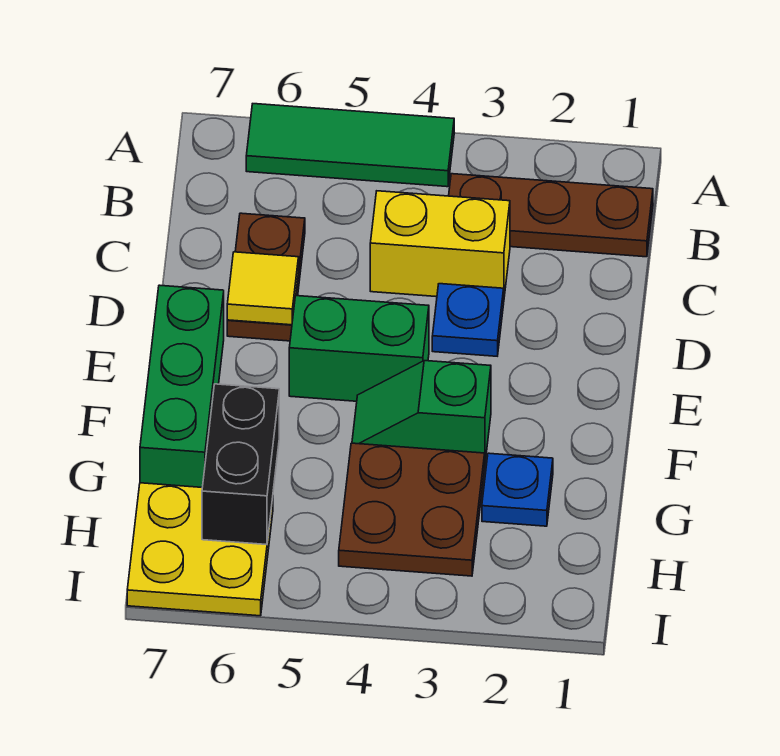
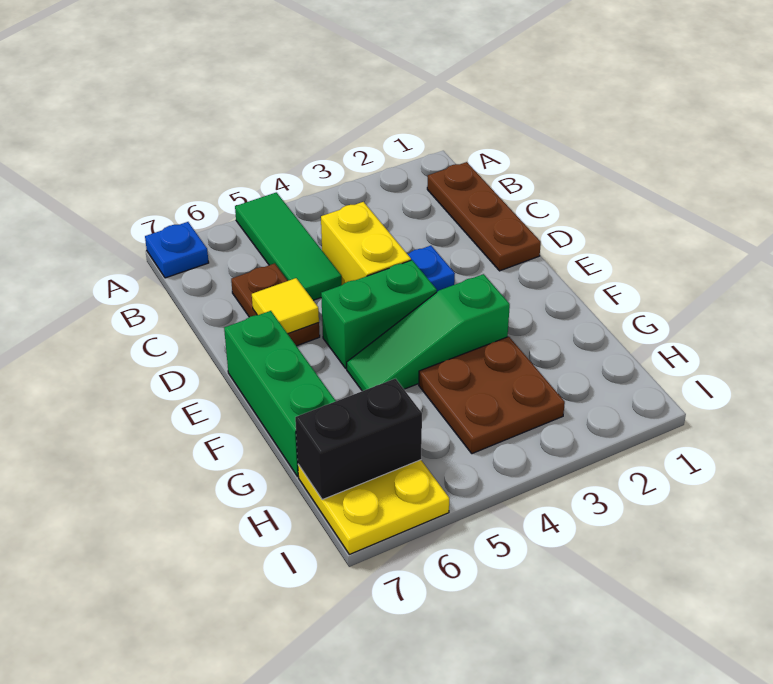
green 1x3 tile [246,104,454,187] -> green 1x3 tile turned to [235,192,342,300]
brown 1x3 plate [449,174,653,257] -> brown 1x3 plate turned to [427,162,541,271]
yellow 1x2 brick [370,191,510,297] -> yellow 1x2 brick turned to [321,202,411,285]
green 1x2 slope [352,361,491,461] -> green 1x3 slope [347,274,510,391]
blue 1x1 plate [482,453,553,526] -> blue 1x1 plate moved to [145,222,209,278]
black 1x2 brick [202,384,279,545] -> black 1x2 brick turned to [295,379,422,500]

